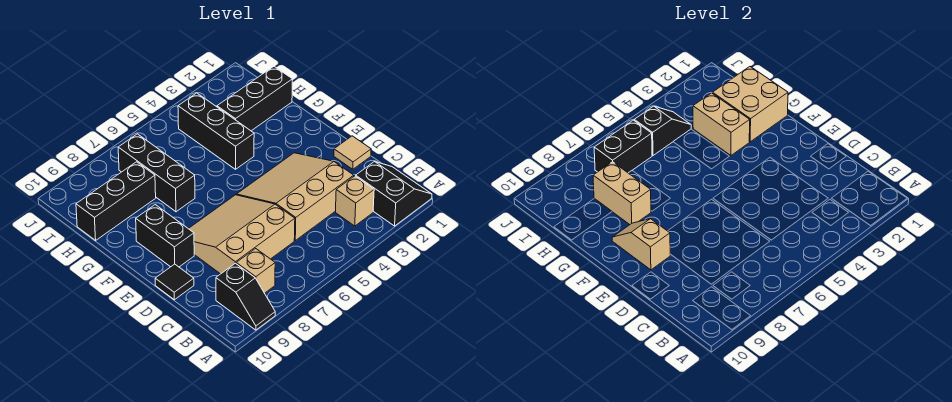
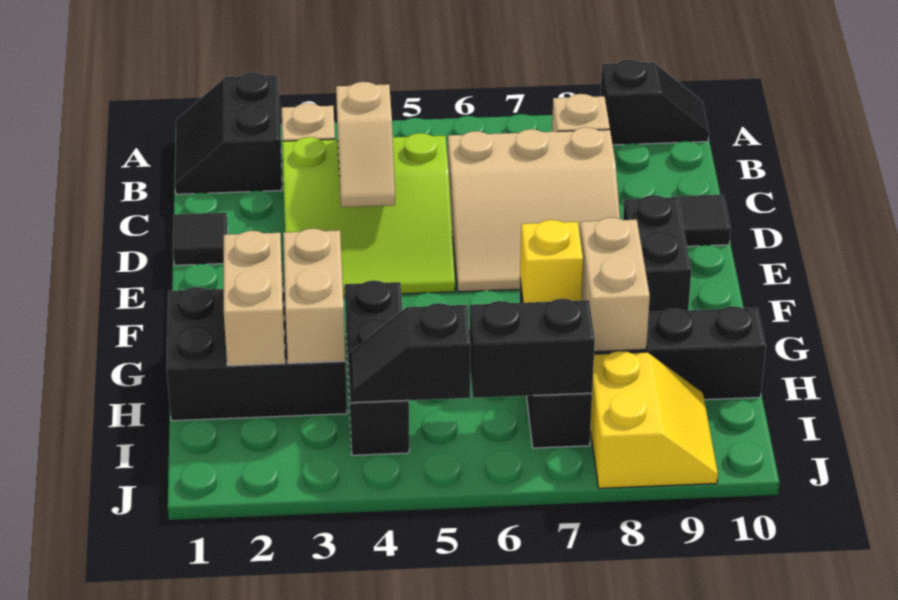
black 1x2 slope [216,263,275,330] -> black 1x2 slope turned to [600,59,709,145]
tan 3x3 slope [236,153,354,240] -> lime 3x3 slope [282,133,455,296]
tan 1x1 tile [334,136,371,169] -> black 1x1 tile [173,213,228,265]
tan 1x2 slope [612,219,670,270] -> tan 1x2 slope moved to [336,82,395,207]
tan 2x2 brick [712,67,788,142] -> tan 1x2 brick [224,231,285,366]
none -> yellow 1x1 brick [520,220,583,303]
black 1x3 brick [217,67,292,131] -> black 2x3 brick [167,286,347,421]
none -> yellow 2x2 slope [590,351,718,488]

